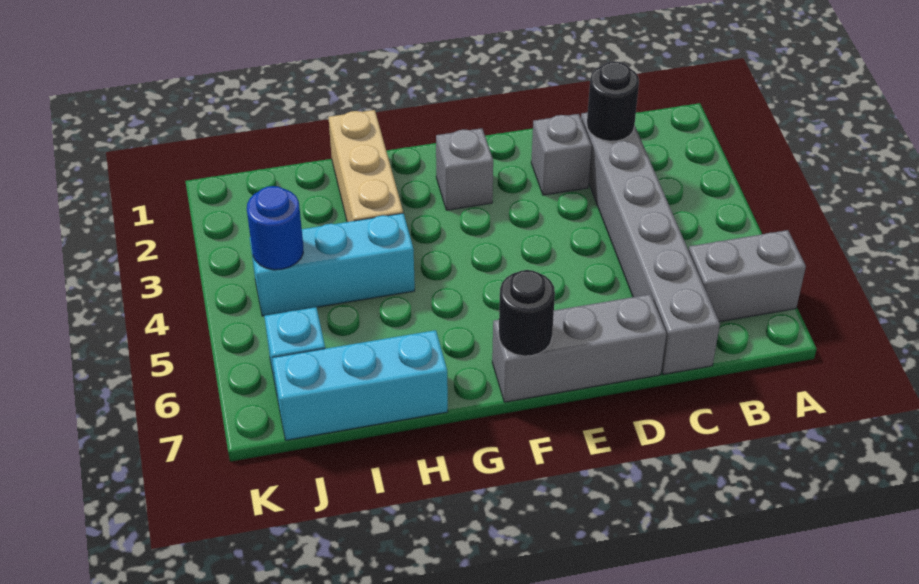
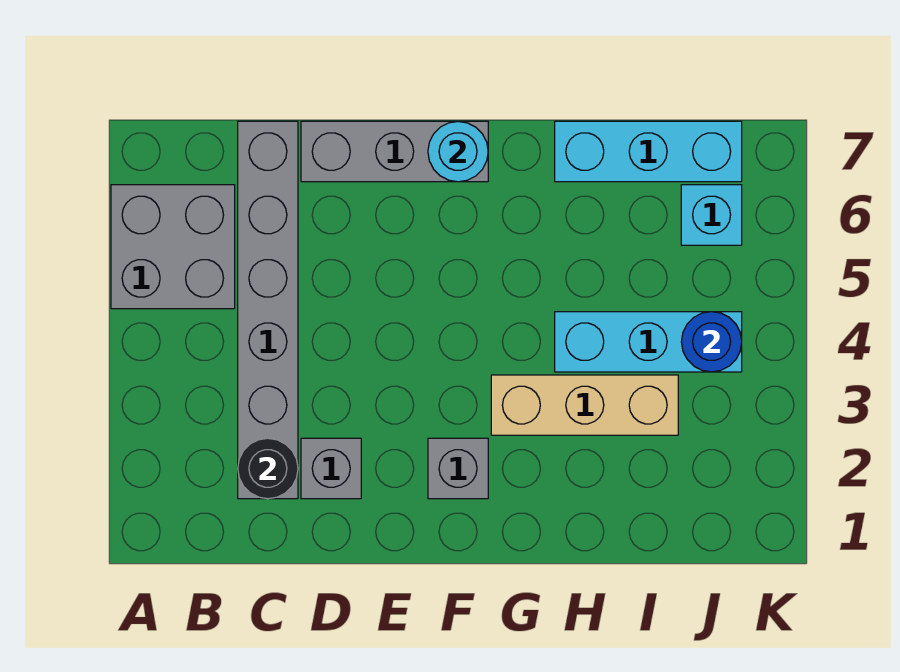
grey 1x2 brick [689,230,806,322] -> grey 2x2 brick [111,185,235,309]
black 1x1 round brick [499,270,555,356] -> cyan 1x1 round brick [428,121,488,182]
tan 1x3 brick [329,110,403,222] -> tan 1x3 brick turned to [491,375,678,435]

